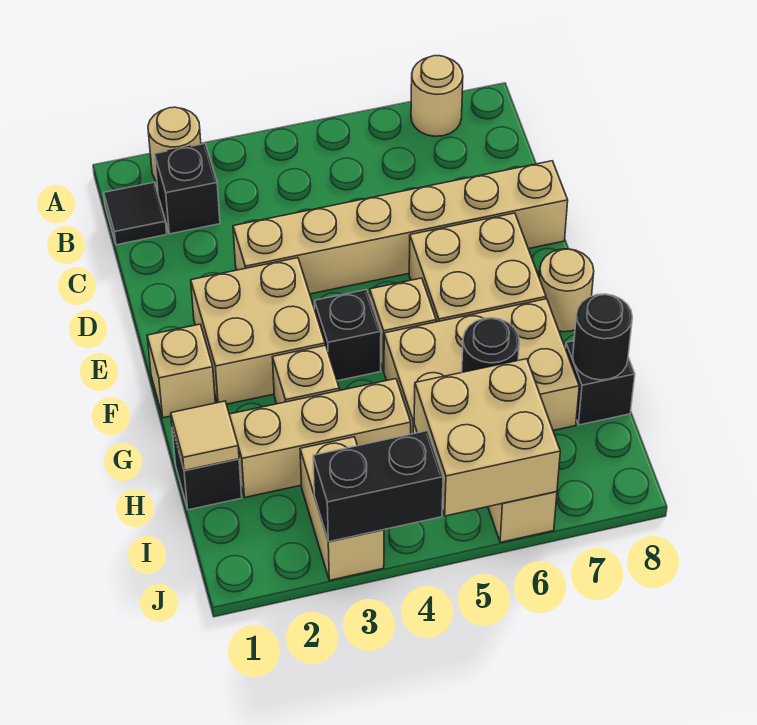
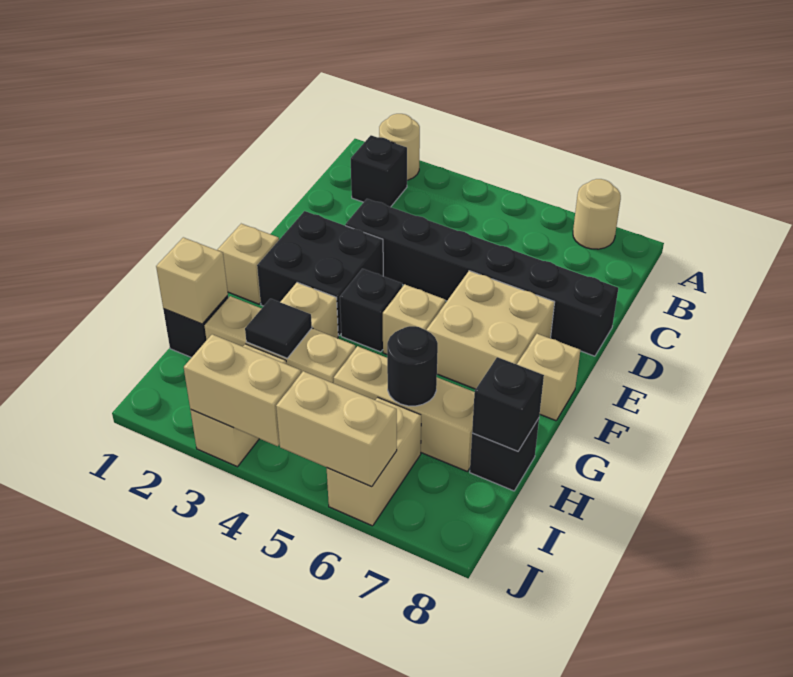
black 1x1 tile [104,182,167,245] -> black 1x1 tile moved to [245,299,312,358]
tan 1x6 brick [233,161,568,294] -> black 1x6 brick [345,199,618,356]
tan 2x2 brick [191,258,325,404] -> black 2x2 brick [257,211,383,336]
tan 1x1 round brick [539,249,594,332] -> tan 1x1 brick [517,334,580,421]
tan 2x3 brick [384,299,579,434] -> tan 1x3 brick [334,346,475,472]
tan 1x1 tile [171,401,239,471] -> tan 1x1 brick [156,237,228,324]
black 1x1 round brick [573,294,632,380] -> black 1x1 brick [472,357,544,451]
tan 2x2 brick [414,359,560,516] -> tan 1x2 brick [276,371,397,487]
black 1x2 brick [313,431,443,542] -> tan 1x2 brick [184,334,301,446]

